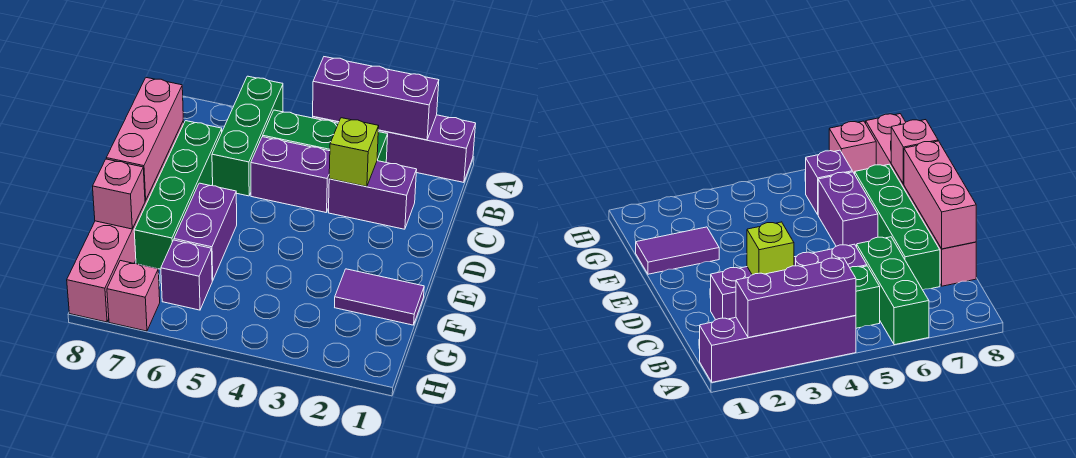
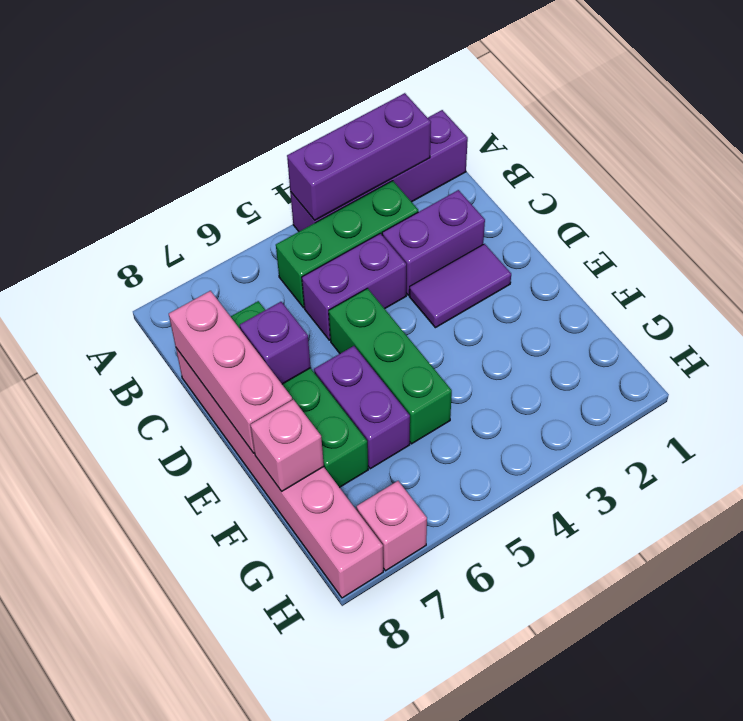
green 1x3 brick [212,76,283,196] -> green 1x3 brick moved to [329,288,452,444]
lime 1x1 brick [329,118,379,187] -> none
purple 1x2 tile [335,269,424,325] -> purple 1x2 tile moved to [409,244,511,328]
purple 1x1 brick [161,240,212,310] -> purple 1x1 brick moved to [240,302,311,384]

